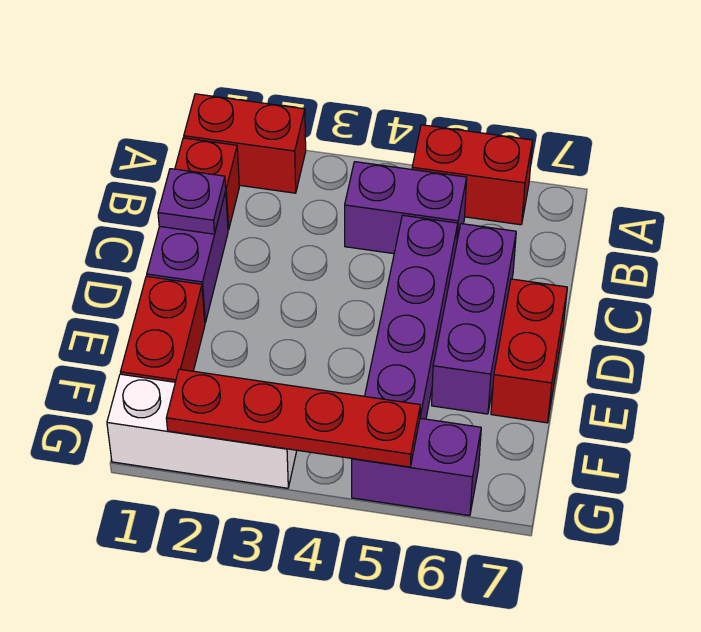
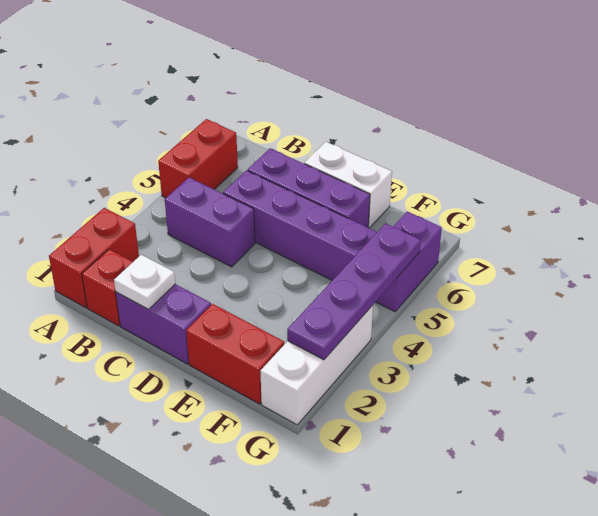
purple 1x2 brick [345,162,467,254] -> purple 1x2 brick turned to [165,177,255,267]
purple 1x1 plate [158,169,226,234] -> white 1x1 plate [114,255,175,309]
red 1x2 brick [491,279,567,423] -> white 1x2 brick [304,142,392,228]
red 1x4 plate [166,369,420,467] -> purple 1x4 plate [287,223,421,360]

